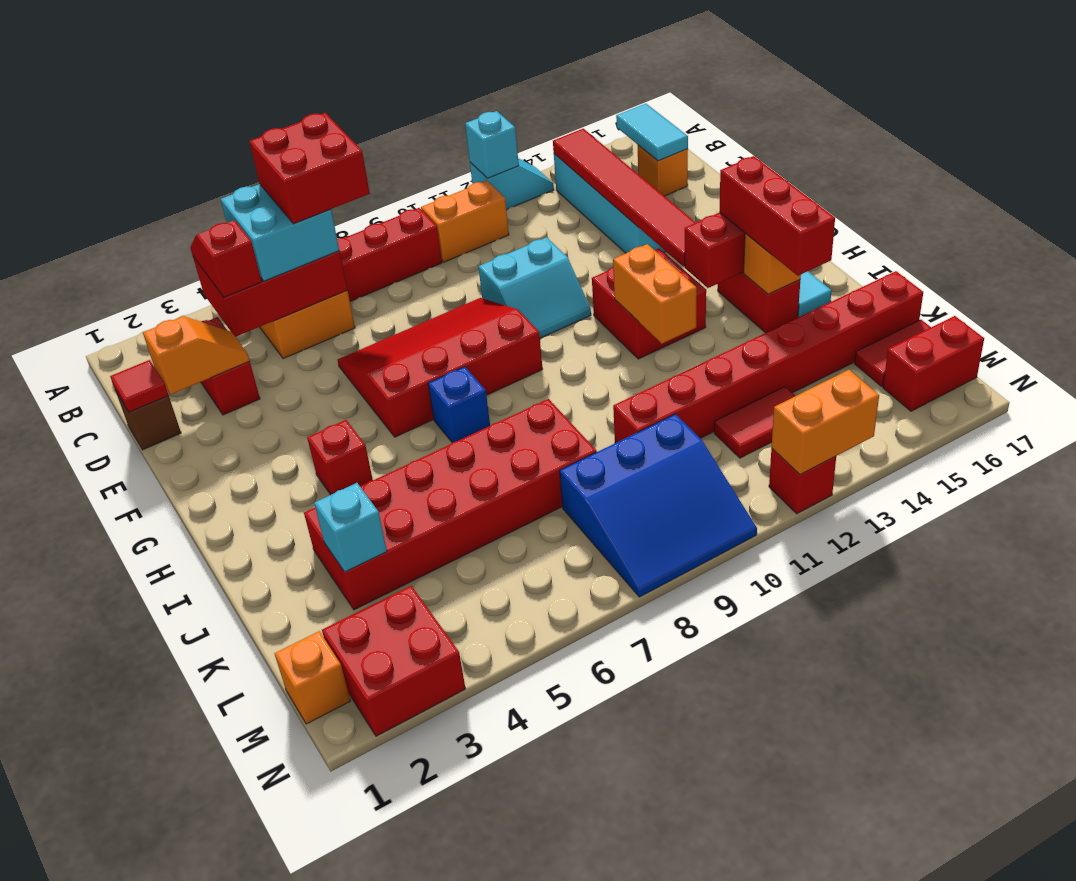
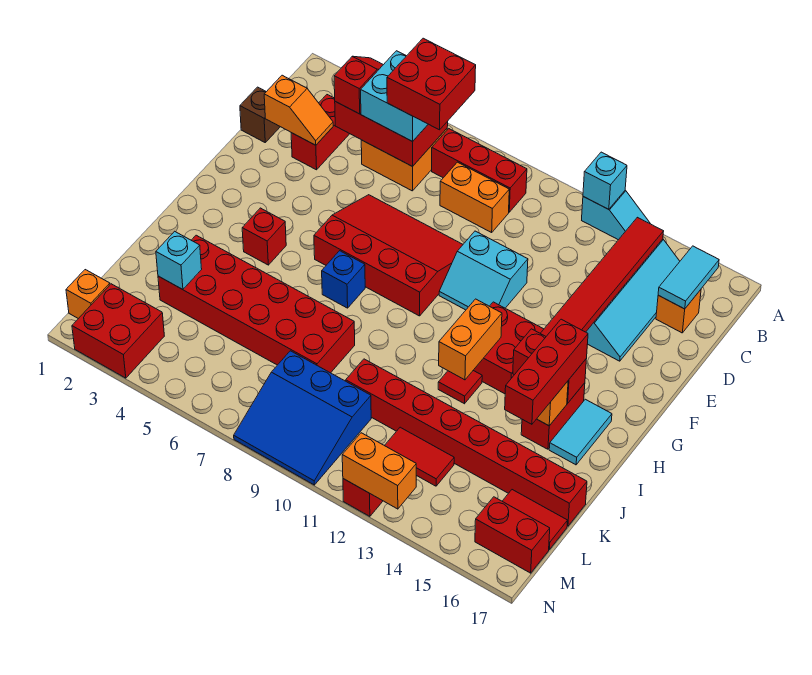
orange 1x2 brick [421,180,509,262] -> orange 1x2 brick moved to [440,162,509,233]
red 1x1 tile [110,360,169,412] -> red 1x1 tile moved to [438,371,482,404]

